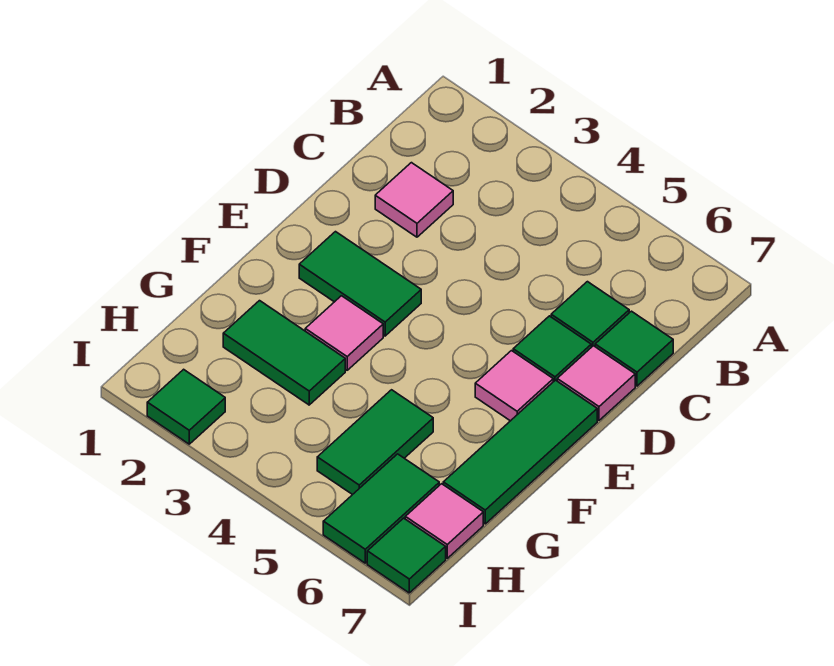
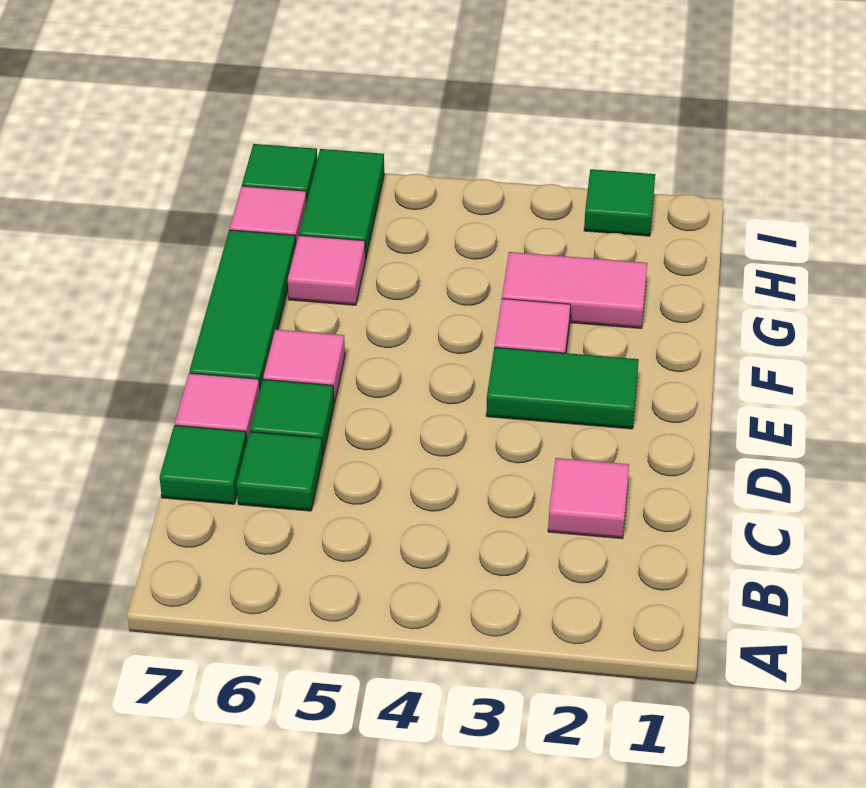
green 1x2 tile [223,301,345,405] -> pink 1x2 tile [502,252,647,328]
green 1x2 tile [317,390,433,495] -> none
none -> pink 1x1 tile [288,235,365,305]

